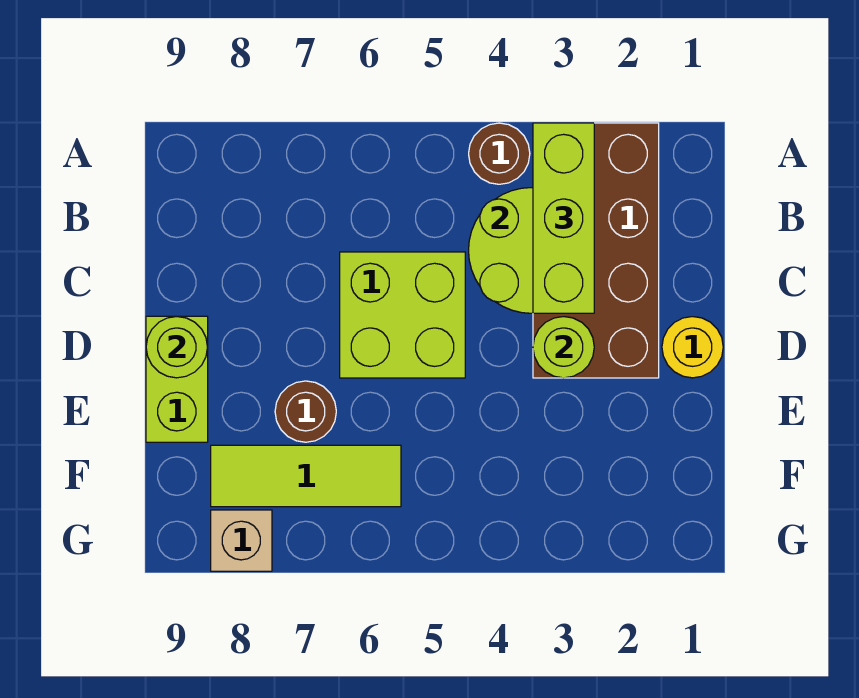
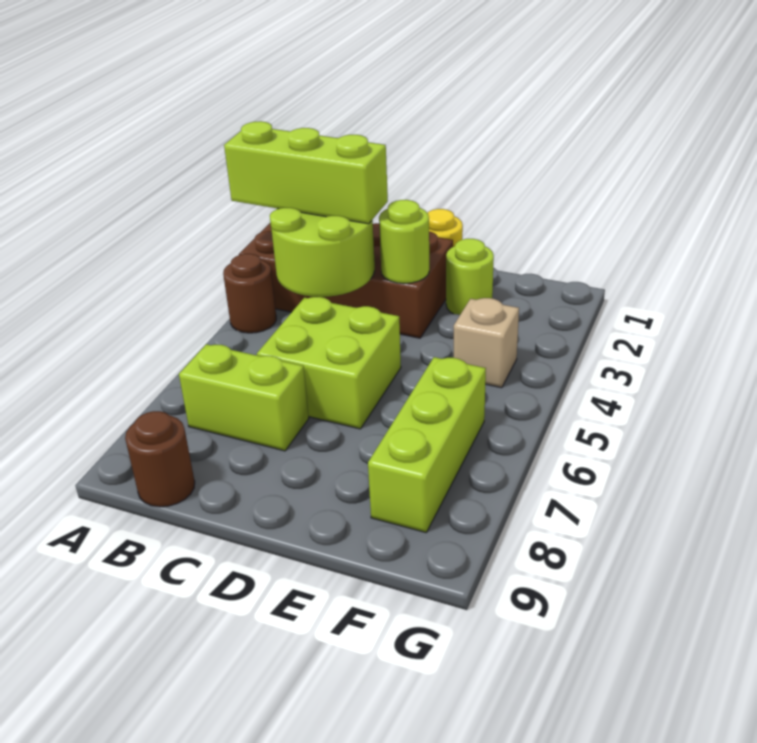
lime 1x2 brick [146,316,208,442] -> lime 1x2 brick moved to [179,344,309,451]
lime 1x1 round brick [146,316,208,378] -> lime 1x1 round brick moved to [446,239,494,315]
brown 1x1 round brick [275,381,336,442] -> brown 1x1 round brick moved to [125,411,195,507]
lime 1x3 tile [211,445,401,507] -> lime 1x3 brick [368,357,486,532]
tan 1x1 brick [211,510,272,571] -> tan 1x1 brick moved to [454,298,519,388]

